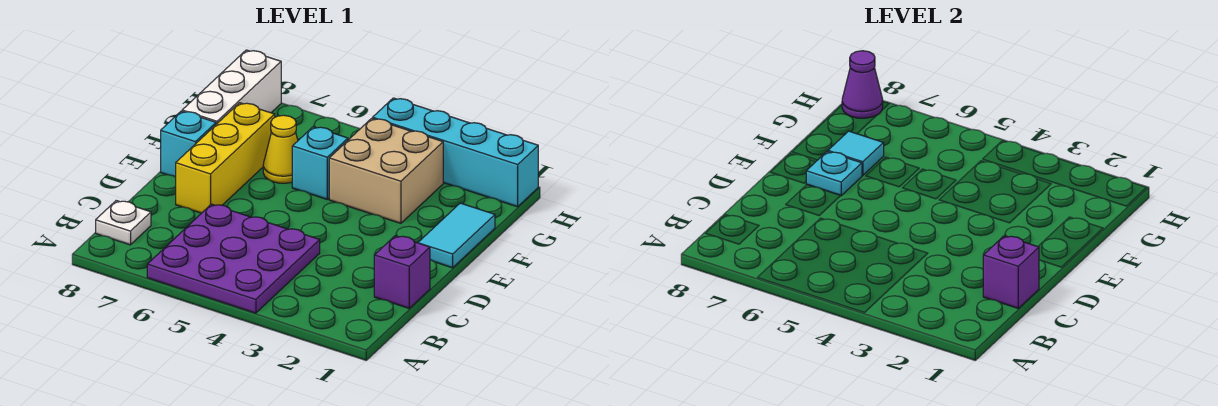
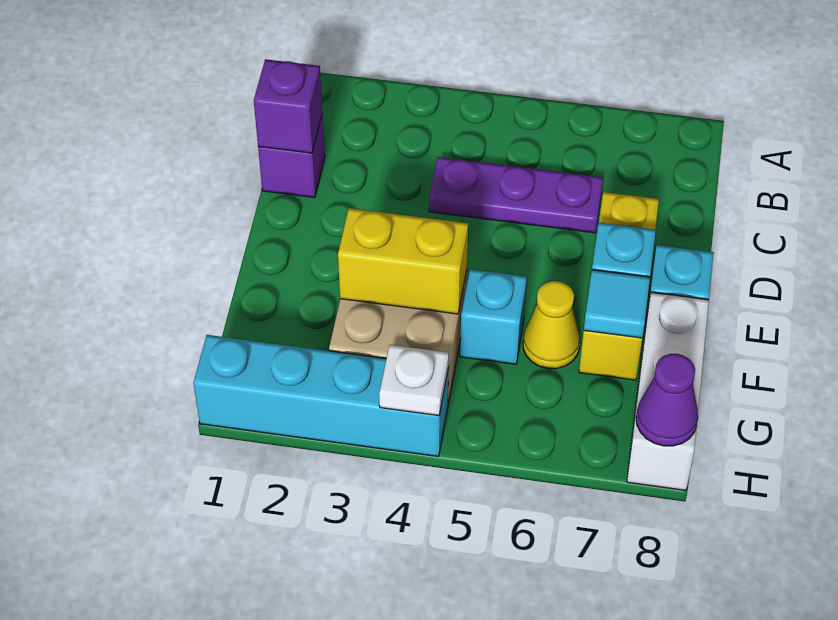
purple 3x3 plate [147,204,320,313] -> purple 1x3 plate [429,157,603,233]
white 1x1 plate [96,201,151,245] -> white 1x1 plate moved to [379,345,449,416]
cyan 1x2 tile [418,203,495,268] -> none
none -> yellow 1x2 brick [338,208,468,314]

